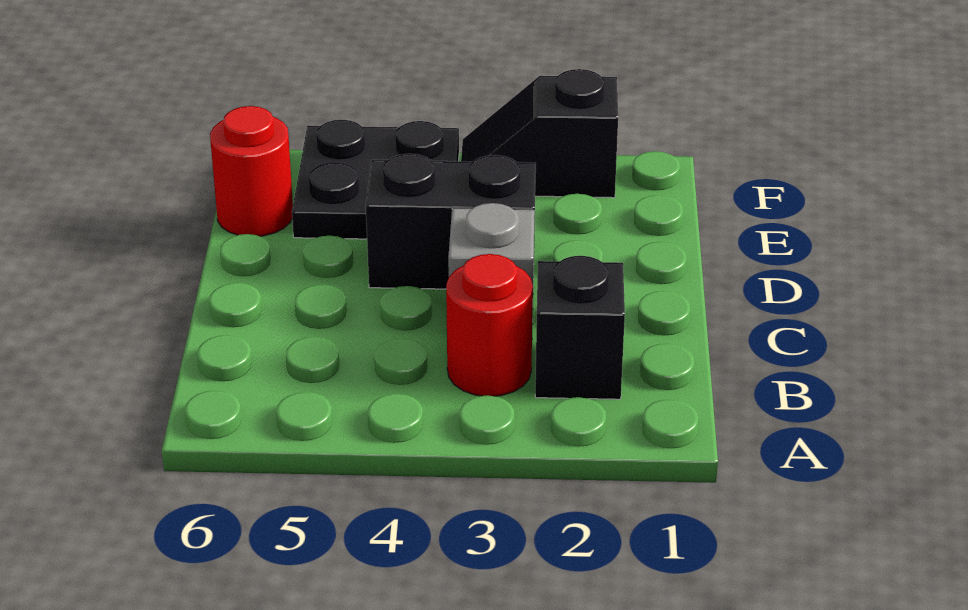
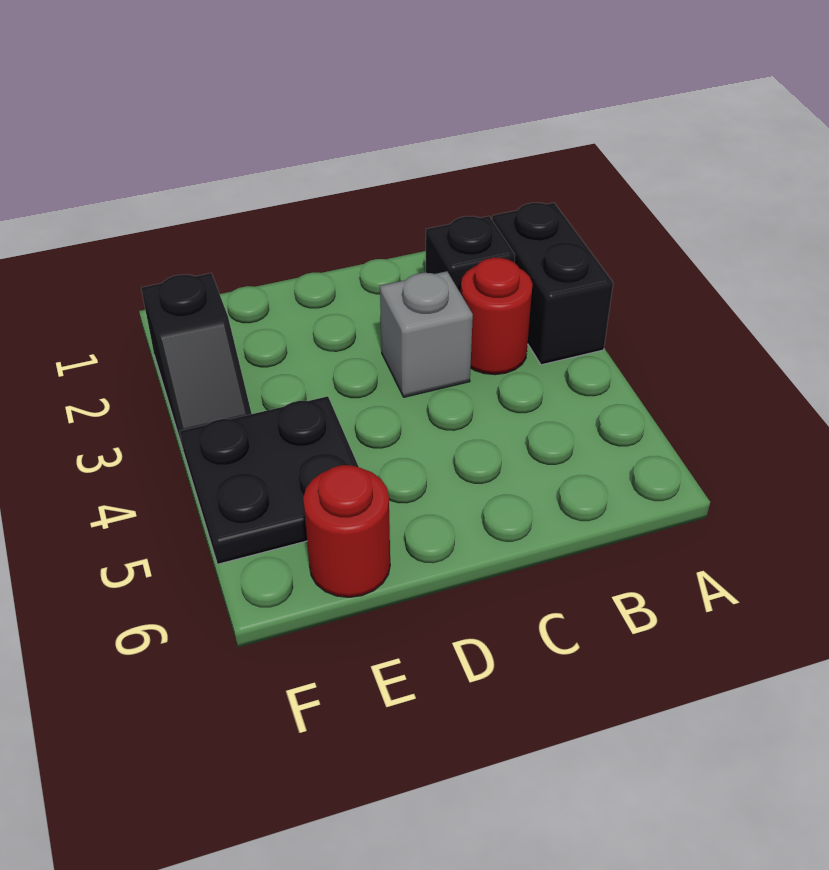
black 1x2 brick [366,154,536,289] -> black 1x2 brick moved to [492,203,613,365]

